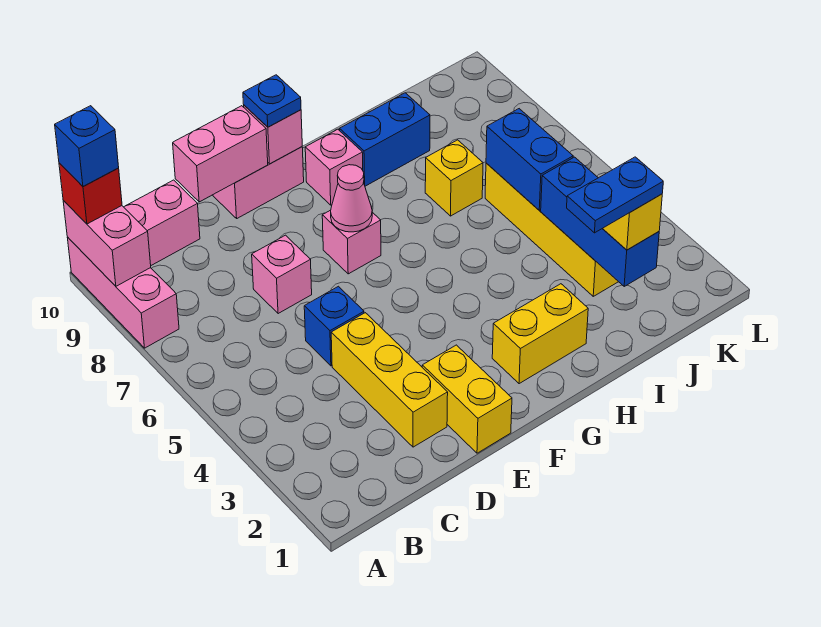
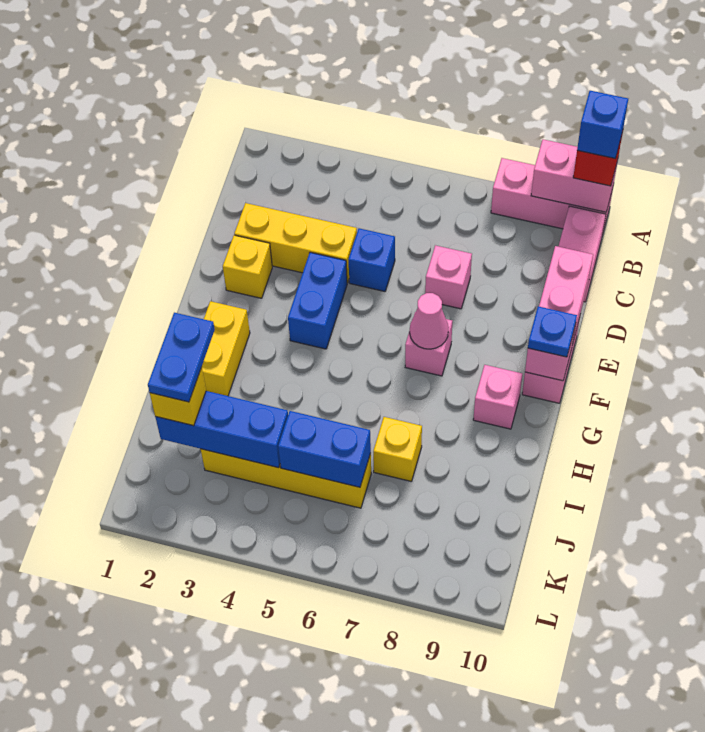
yellow 1x2 brick [422,345,512,453] -> yellow 1x1 brick [223,235,272,298]
blue 1x2 brick [340,93,430,186] -> blue 1x2 brick moved to [288,252,347,349]

